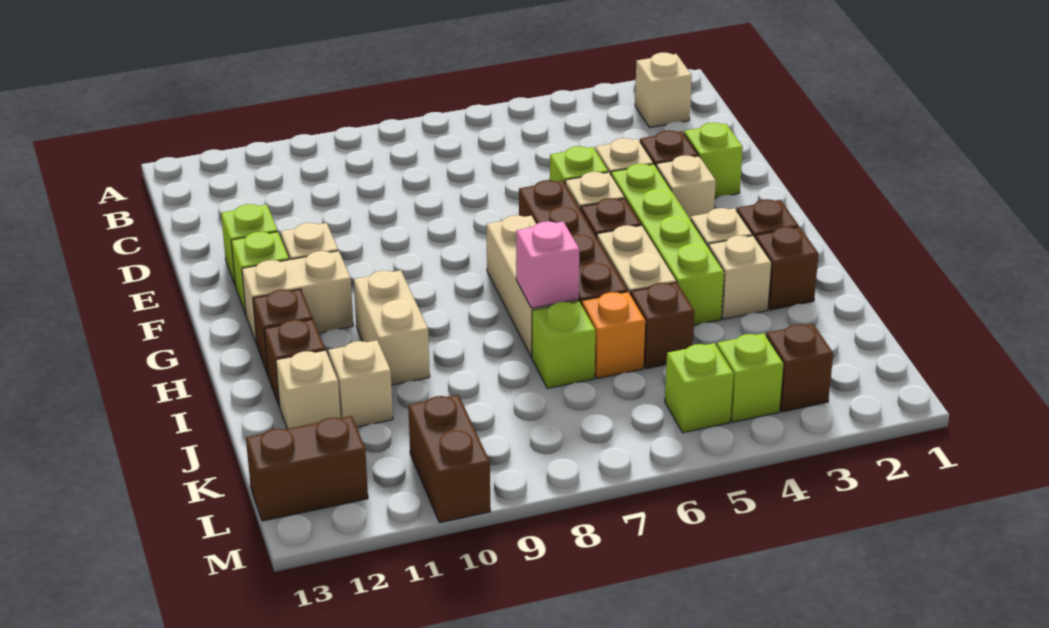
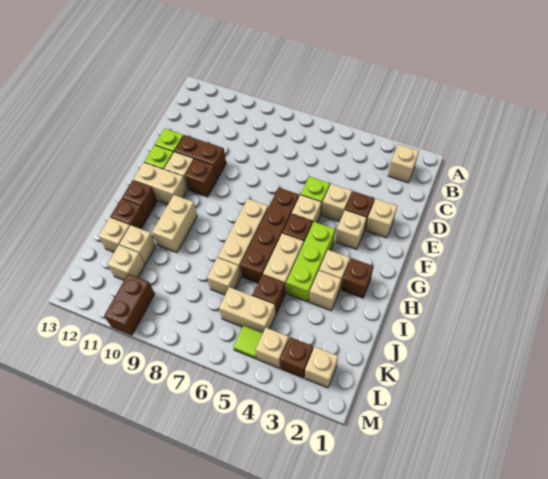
lime 1x1 brick [684,123,743,198] -> tan 1x1 brick [366,199,397,238]
lime 1x4 brick [611,164,724,325] -> lime 1x3 brick [286,222,335,302]
brown 1x1 brick [755,227,819,310] -> brown 1x1 brick moved to [185,159,217,197]
pink 1x1 brick [516,221,579,308] -> none
orange 1x1 brick [582,292,645,378] -> none
lime 1x1 brick [532,301,596,388] -> tan 1x1 brick [207,257,241,295]
none -> tan 1x2 brick [219,287,276,333]
none -> tan 1x1 brick [107,245,145,280]
none -> tan 1x1 brick [305,347,338,388]
lime 1x1 brick [717,333,784,422] -> tan 1x1 brick [256,328,289,368]
lime 1x1 brick [665,343,733,433] -> lime 1x1 tile [233,326,263,359]
brown 1x2 brick [246,416,368,521] -> brown 1x2 brick moved to [175,135,226,179]

